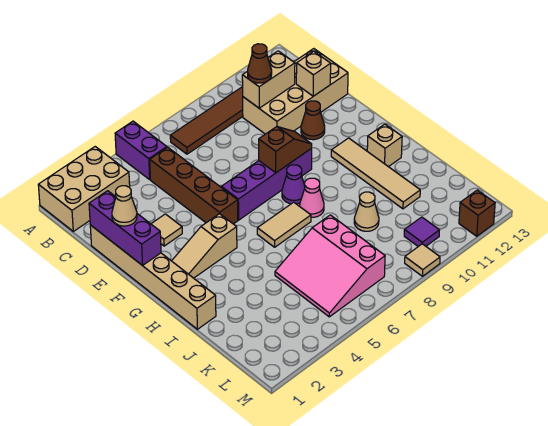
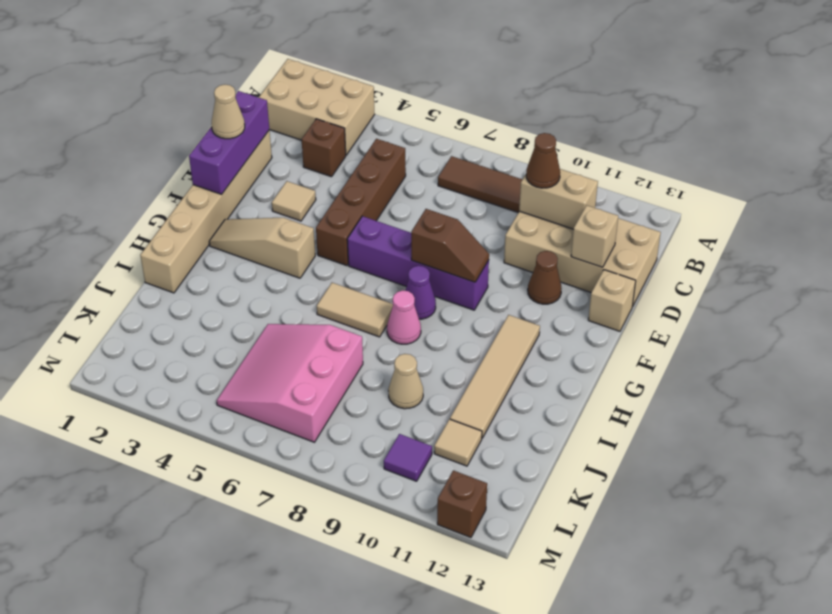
purple 1x2 brick [115,121,167,179] -> none
none -> brown 1x1 brick [302,119,346,177]
tan 1x1 brick [367,124,402,167] -> tan 1x1 brick moved to [588,270,636,331]
tan 1x1 tile [405,244,440,276] -> tan 1x1 tile moved to [434,419,482,466]

